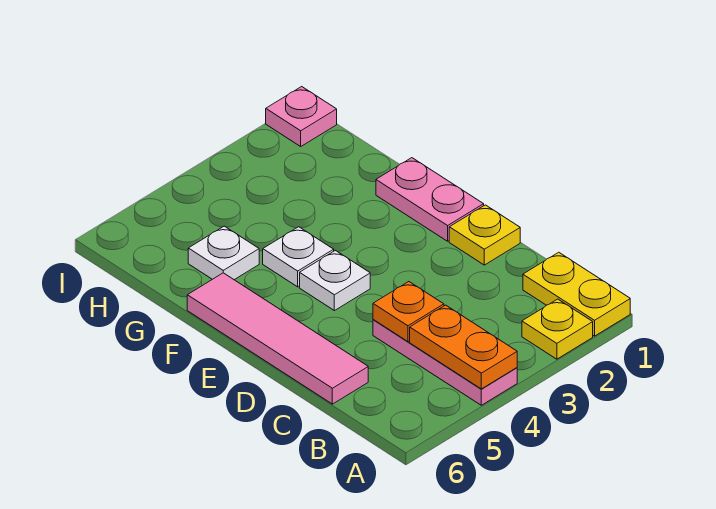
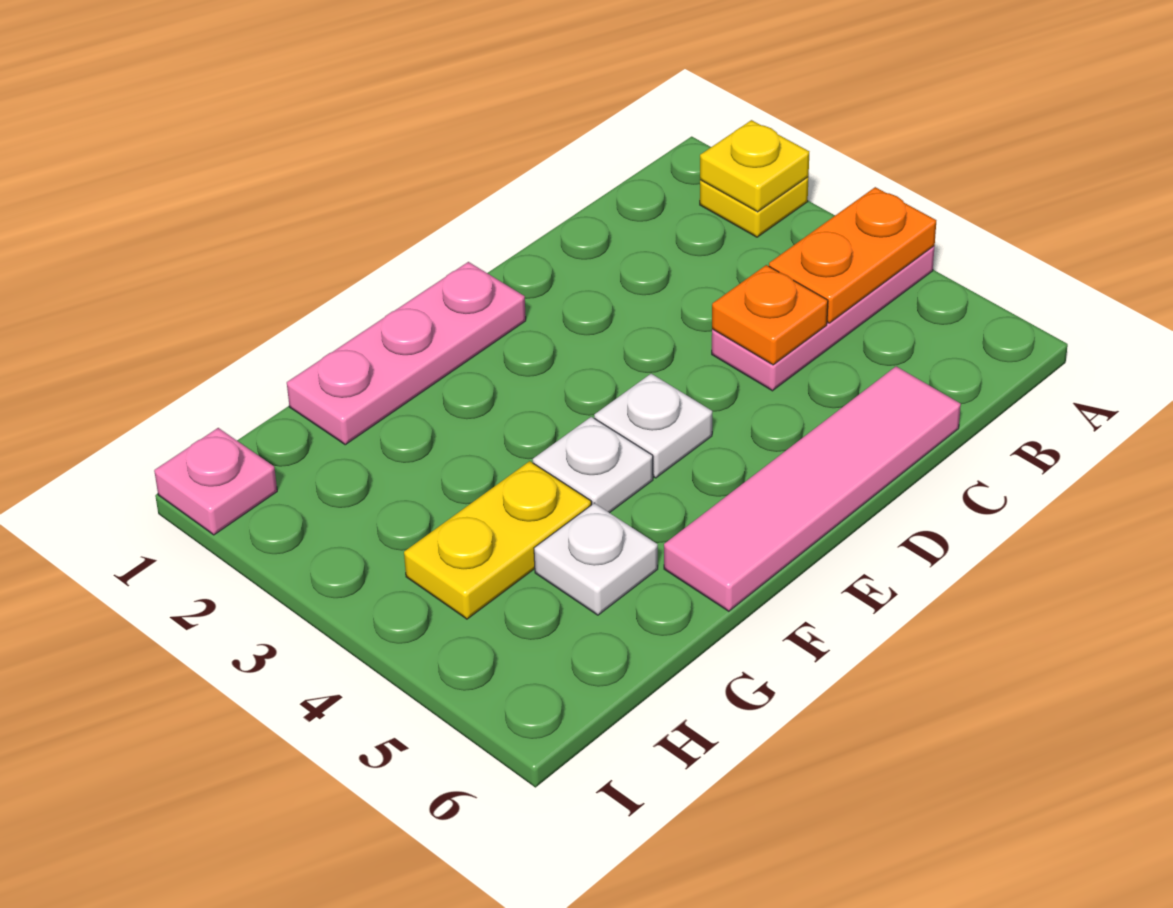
yellow 1x2 plate [523,252,630,336] -> yellow 1x2 plate moved to [404,461,591,619]
yellow 1x1 plate [449,205,520,265] -> yellow 1x1 plate moved to [700,120,809,212]
pink 1x2 plate [376,158,484,241] -> pink 1x3 plate [287,262,526,445]

